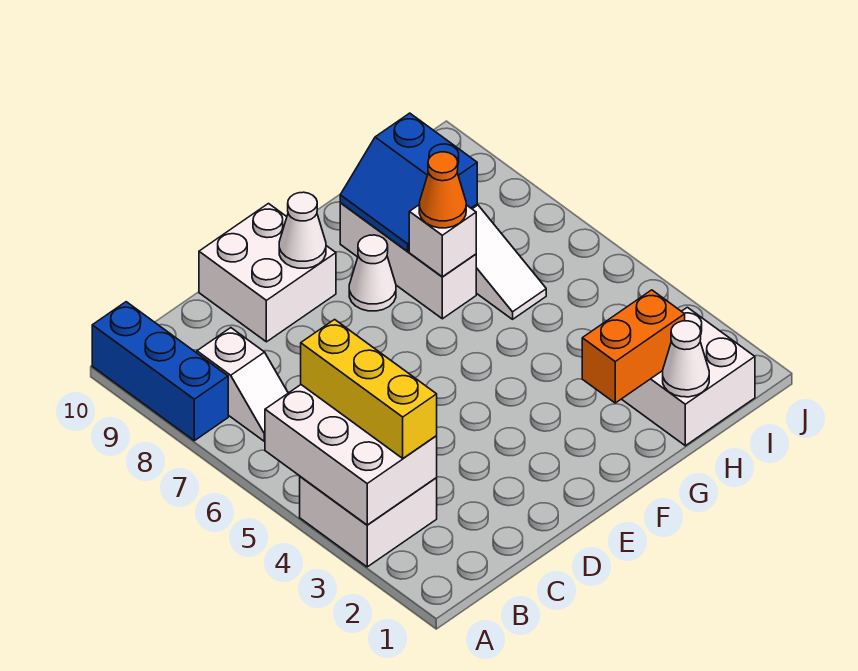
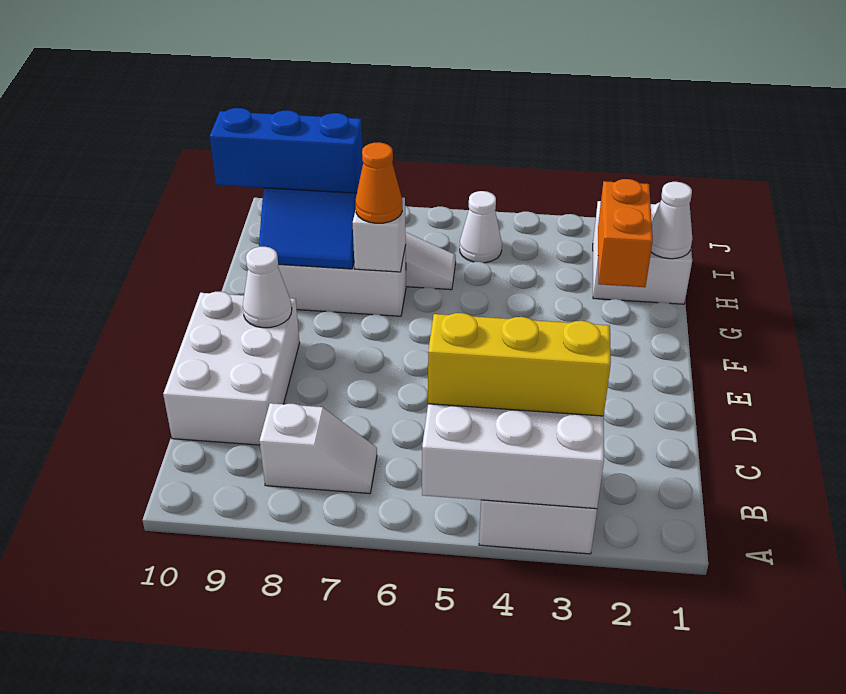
blue 1x3 brick [92,302,228,441] -> blue 1x3 brick moved to [210,108,363,193]
white 2x2 brick [199,204,336,342] -> white 2x3 brick [163,292,300,445]
white 1x1 cone [349,235,396,311] -> white 1x1 cone moved to [460,191,502,263]

